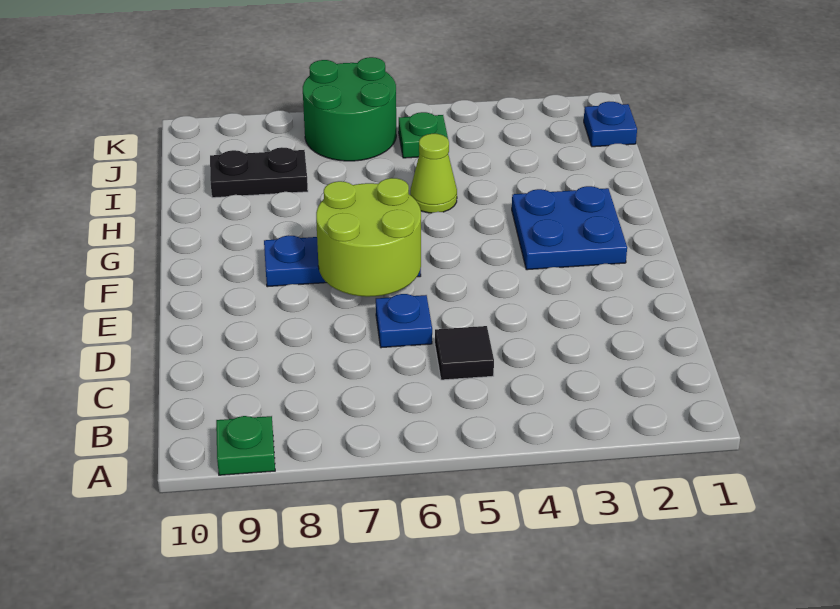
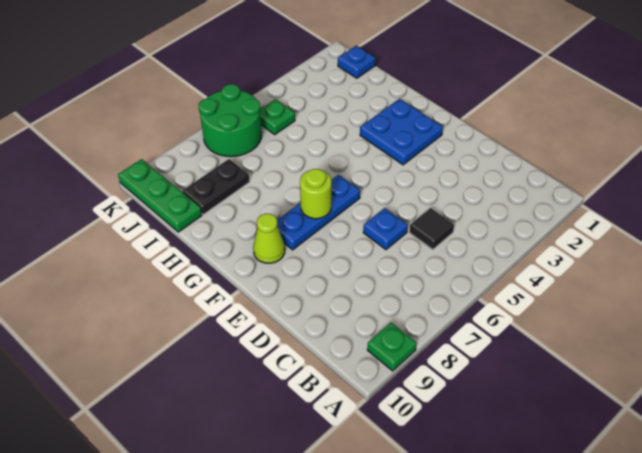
lime 2x2 round brick [316,178,421,297] -> lime 1x1 round brick [300,169,331,219]
lime 1x1 cone [410,134,457,213] -> lime 1x1 cone moved to [253,214,285,263]
none -> green 1x3 plate [118,159,202,232]

